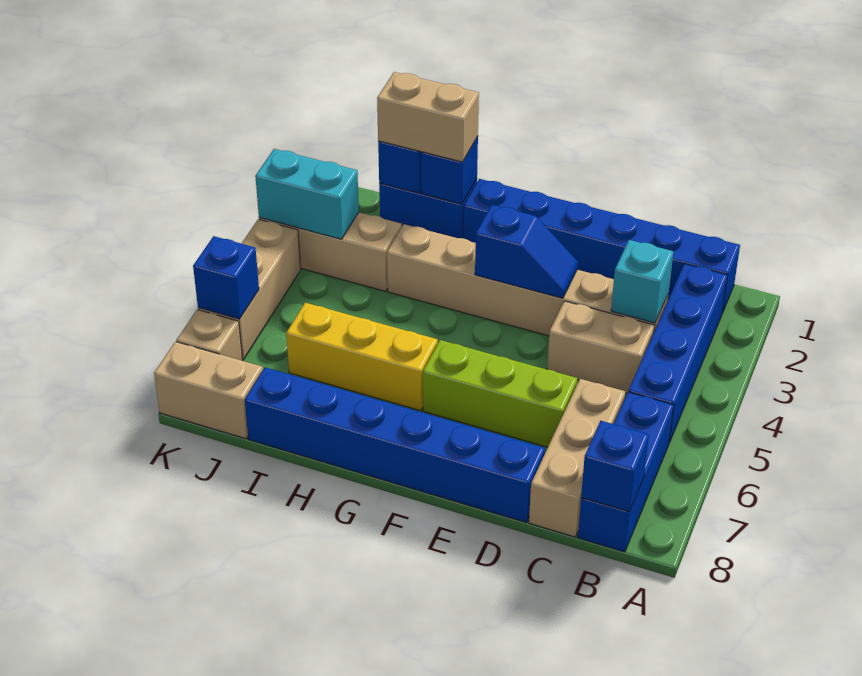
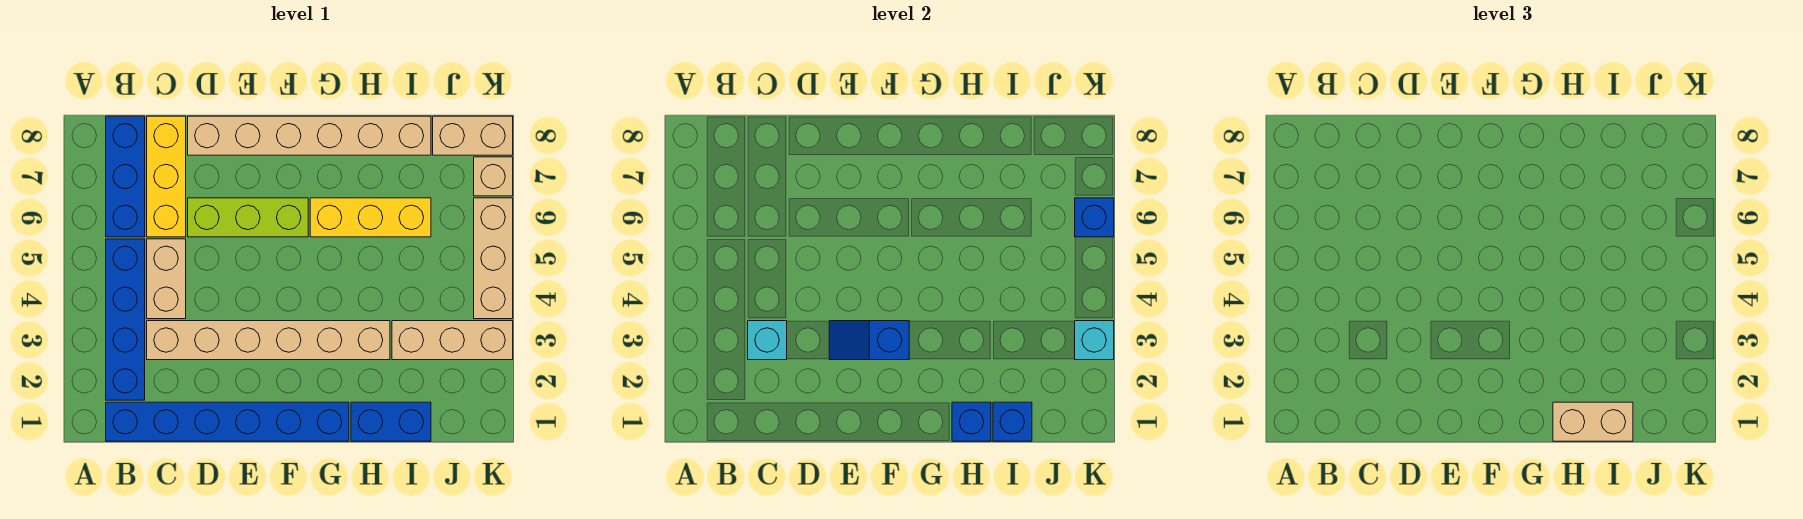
blue 1x1 brick [581,421,649,512] -> none
tan 1x2 brick [547,301,655,393] -> tan 1x2 brick turned to [147,239,186,319]
tan 1x3 brick [529,379,625,537] -> yellow 1x3 brick [147,116,186,237]
blue 1x6 brick [245,367,545,522] -> tan 1x6 brick [188,116,431,155]
cyan 1x2 brick [255,149,359,239] -> cyan 1x1 brick [1075,321,1114,360]

